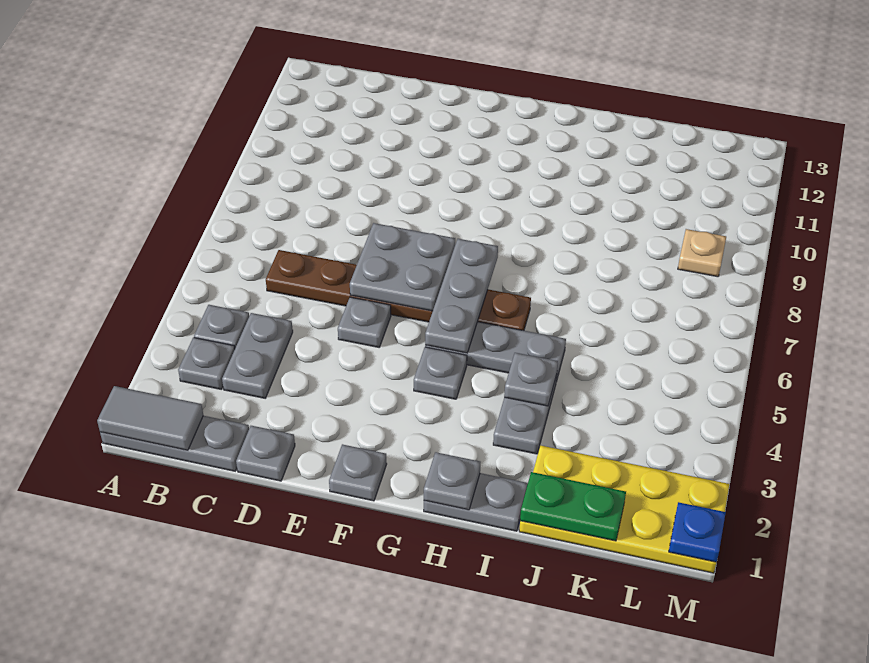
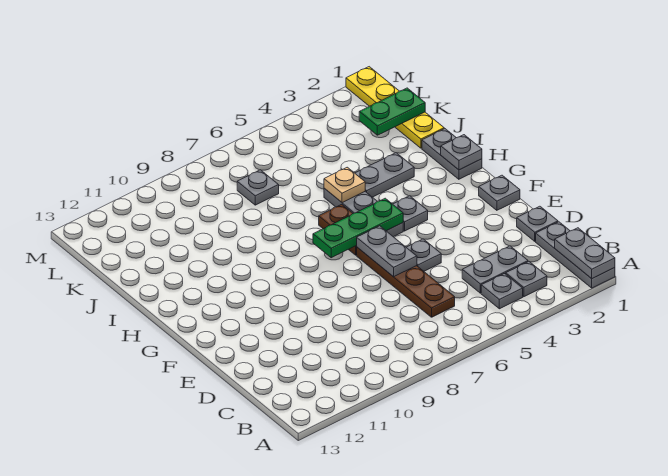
grey 1x2 tile [97,386,203,450] -> grey 1x2 plate [555,228,615,279]
grey 2x2 plate [350,223,455,311] -> grey 1x2 plate [356,226,417,277]
grey 1x3 plate [425,239,498,353] -> green 1x3 plate [313,198,403,258]
grey 1x1 plate [504,353,558,406] -> grey 1x1 plate moved to [237,170,279,205]
yellow 2x4 plate [519,445,729,573] -> yellow 1x4 plate [346,67,444,148]
green 1x2 plate [520,472,626,541] -> green 1x2 plate turned to [359,88,425,135]
tan 1x1 plate [678,229,726,277] -> tan 1x1 plate moved to [324,167,365,203]
blue 1x1 plate [669,502,726,562] -> none

